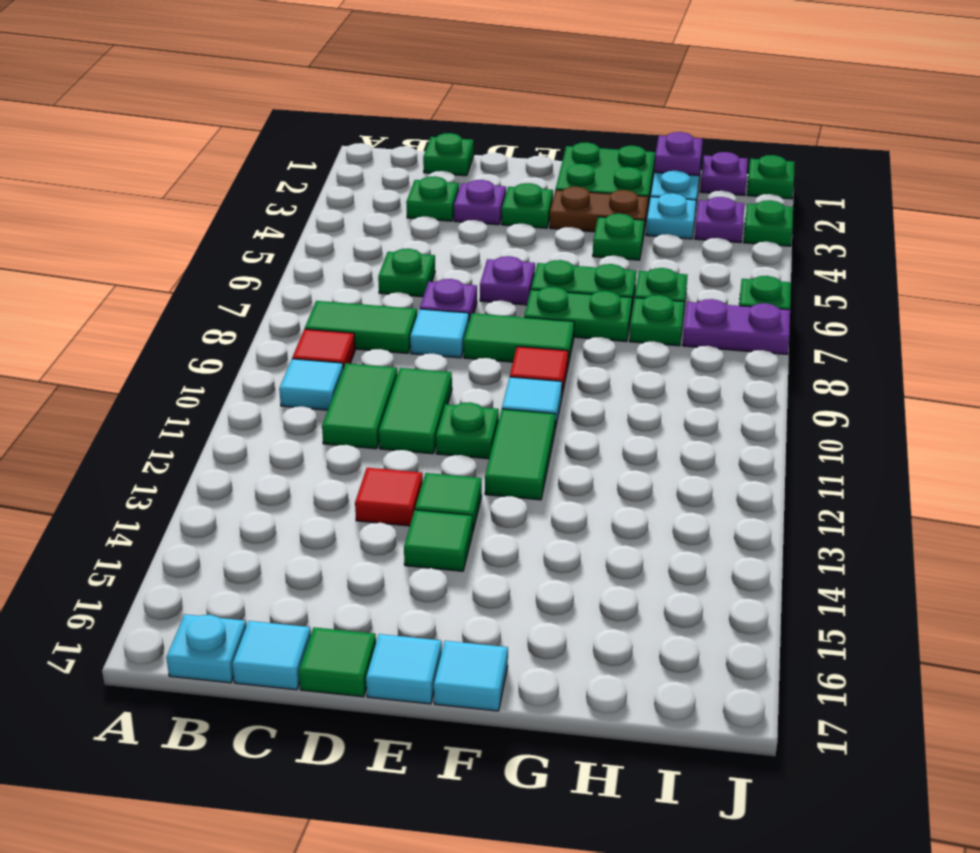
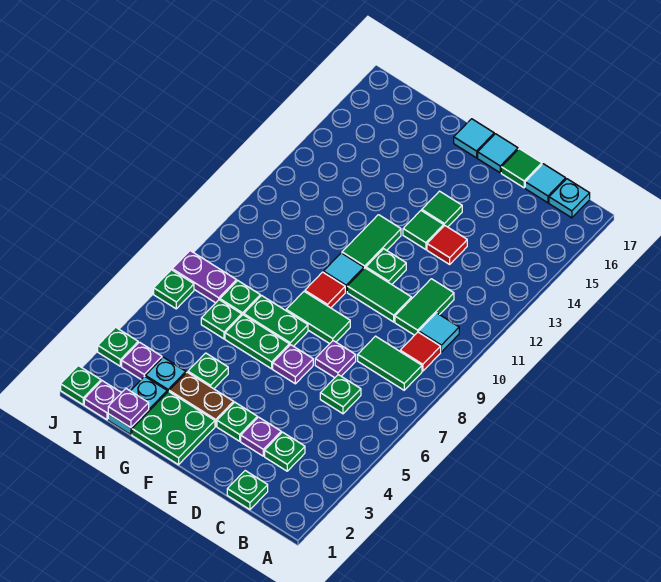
cyan 1x1 tile [410,309,469,358] -> none
green 1x2 tile [379,368,452,454] -> green 1x2 tile turned to [347,268,412,322]

